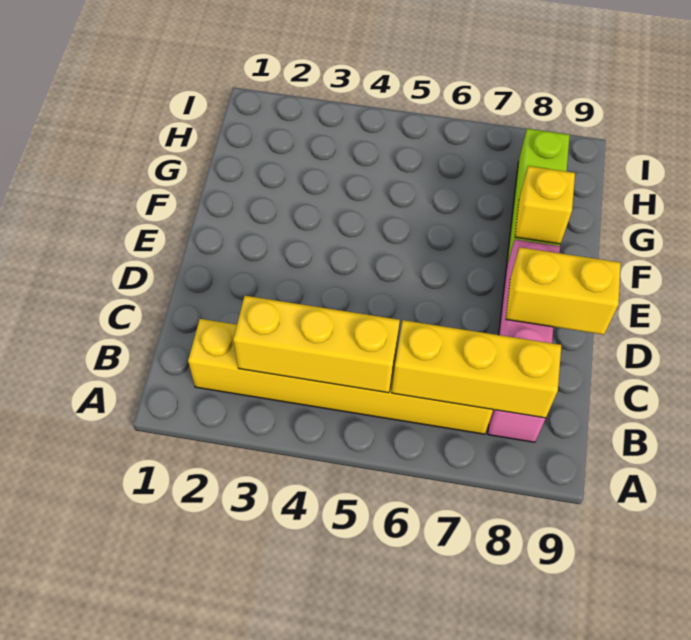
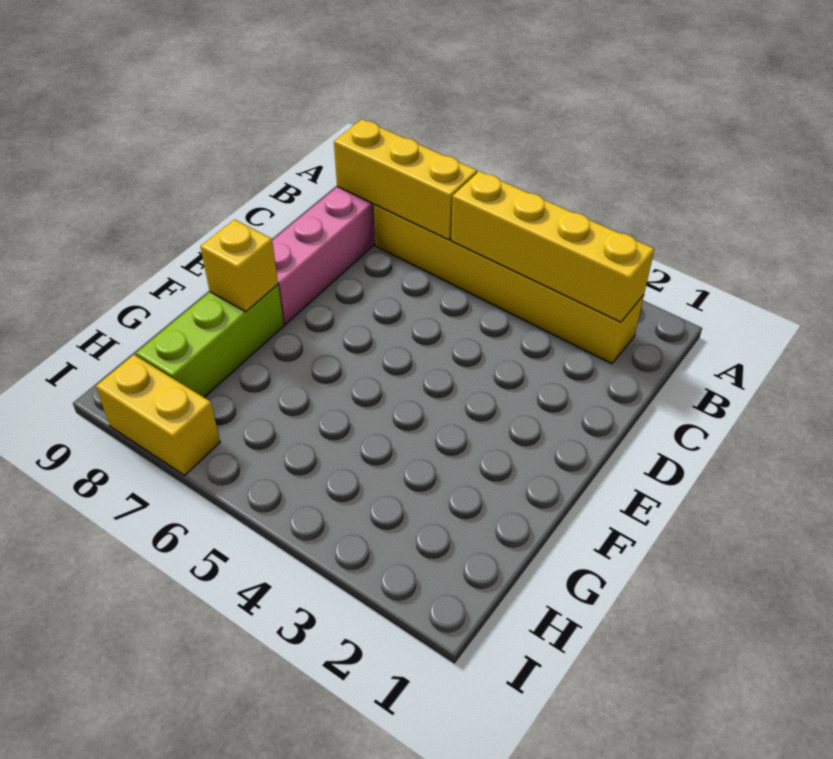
yellow 1x3 brick [233,296,400,393] -> yellow 1x4 brick [451,171,654,322]
yellow 1x2 brick [506,247,621,335] -> yellow 1x2 brick moved to [96,355,220,475]

